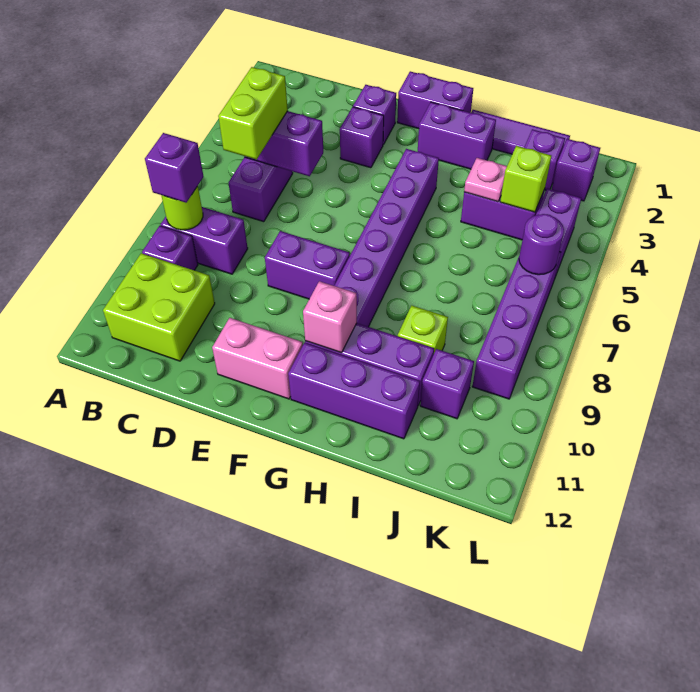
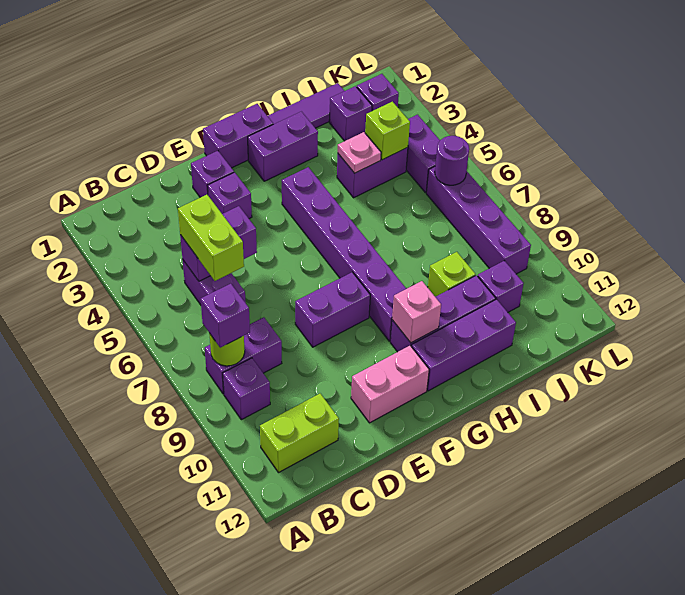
lime 2x2 brick [103,253,215,361] -> lime 1x2 brick [260,394,339,473]

